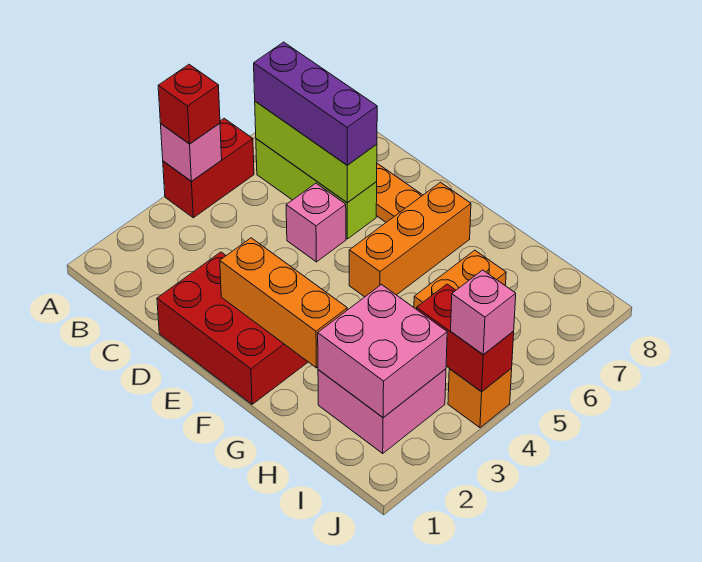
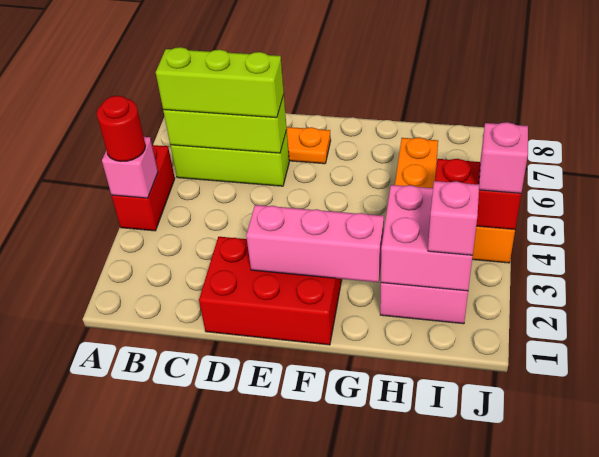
red 1x1 brick [158,65,220,144] -> red 1x1 round brick [97,96,146,161]
purple 1x3 brick [254,42,377,165] -> lime 1x3 brick [156,47,284,118]
pink 1x1 brick [286,183,346,262] -> pink 1x1 brick moved to [428,181,479,255]
orange 1x3 brick [220,238,347,368] -> pink 1x3 brick [246,205,384,282]
orange 1x3 brick [349,182,471,297] -> none

